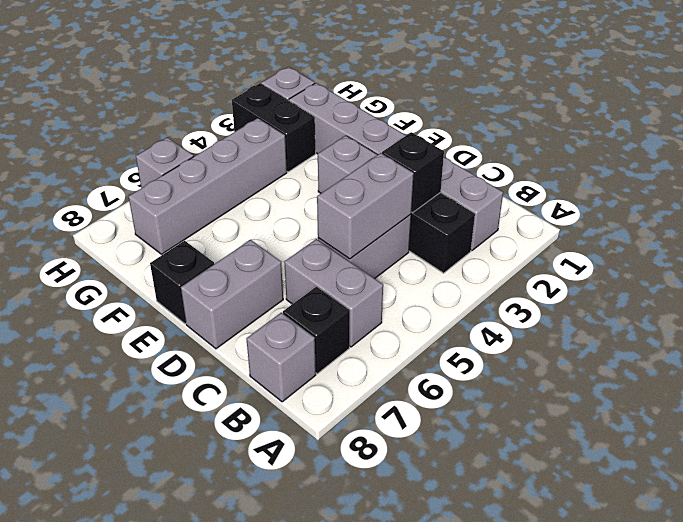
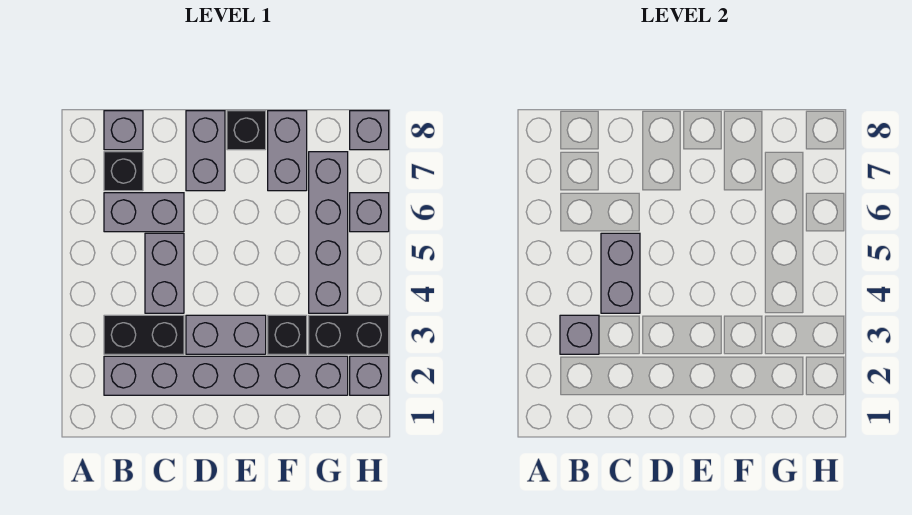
none -> grey 1x1 brick [560,315,599,354]
black 1x1 brick [382,132,444,213] -> black 1x1 brick moved to [268,315,307,354]
none -> grey 1x2 brick [268,111,307,191]
none -> grey 1x1 brick [350,111,389,150]

